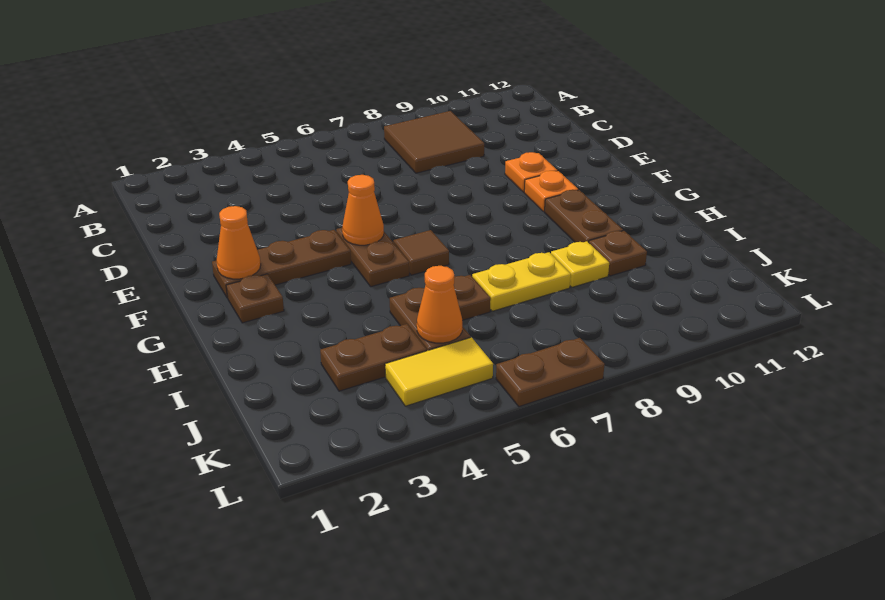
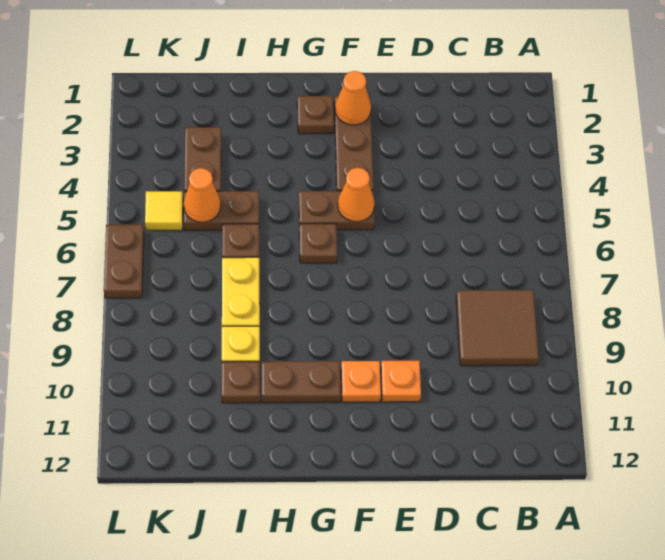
brown 1x1 tile [393,230,449,275] -> brown 1x1 plate [299,224,337,263]
yellow 1x2 tile [385,337,493,406] -> yellow 1x1 tile [145,191,183,230]

